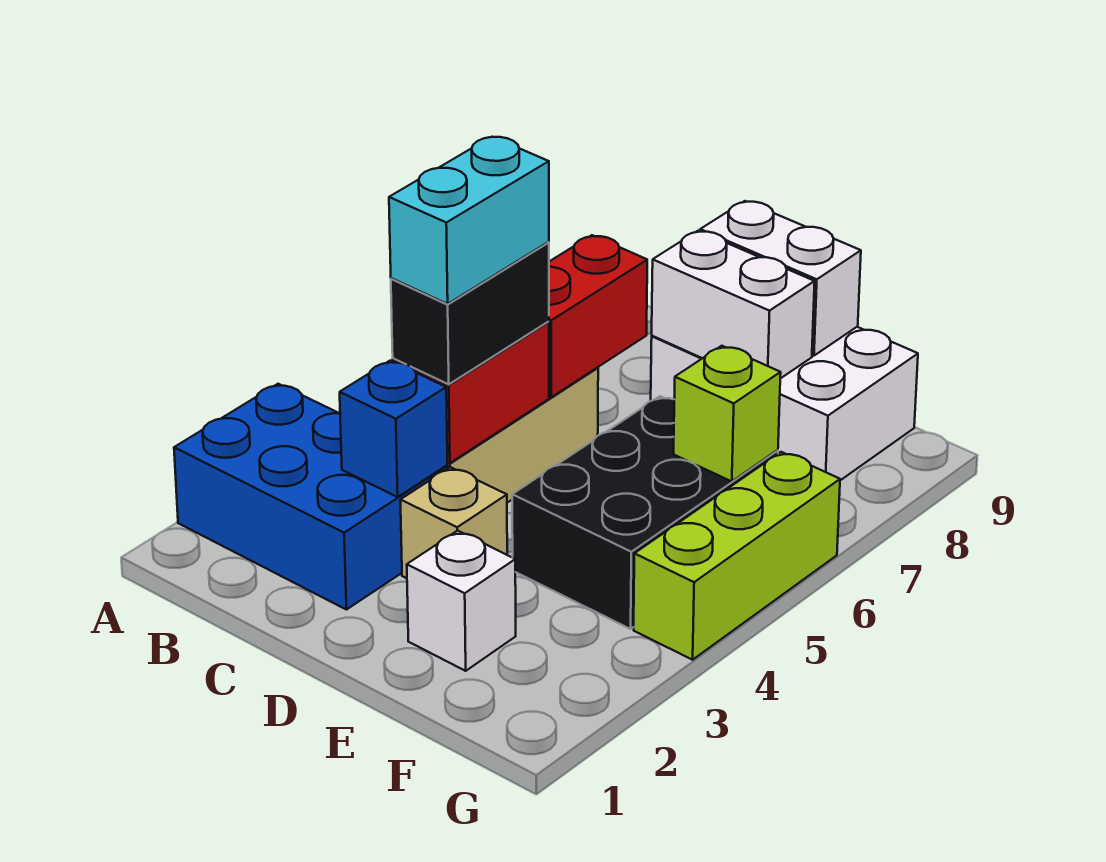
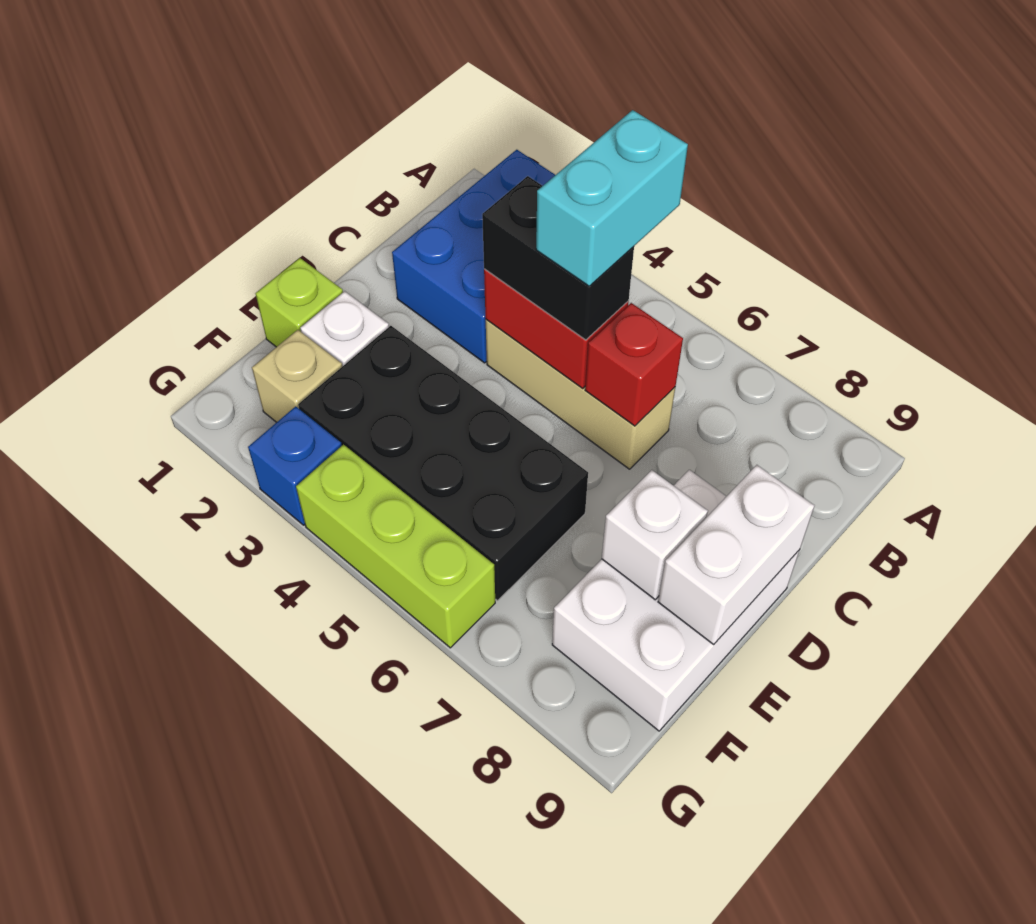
blue 1x1 brick [340,361,447,497] -> blue 1x1 brick moved to [248,406,342,525]
cyan 1x2 brick [389,137,549,304] -> cyan 1x2 brick turned to [536,110,688,286]
red 1x2 brick [549,235,647,397] -> red 1x1 brick [585,303,683,426]
tan 1x1 brick [401,467,507,578] -> tan 1x1 brick moved to [252,330,342,422]
white 1x2 brick [652,231,815,379] -> white 1x1 brick [602,470,708,600]
black 2x3 brick [512,396,778,629] -> black 2x4 brick [298,326,588,601]
lime 1x1 brick [674,346,781,481] -> lime 1x1 brick moved to [256,258,343,347]

